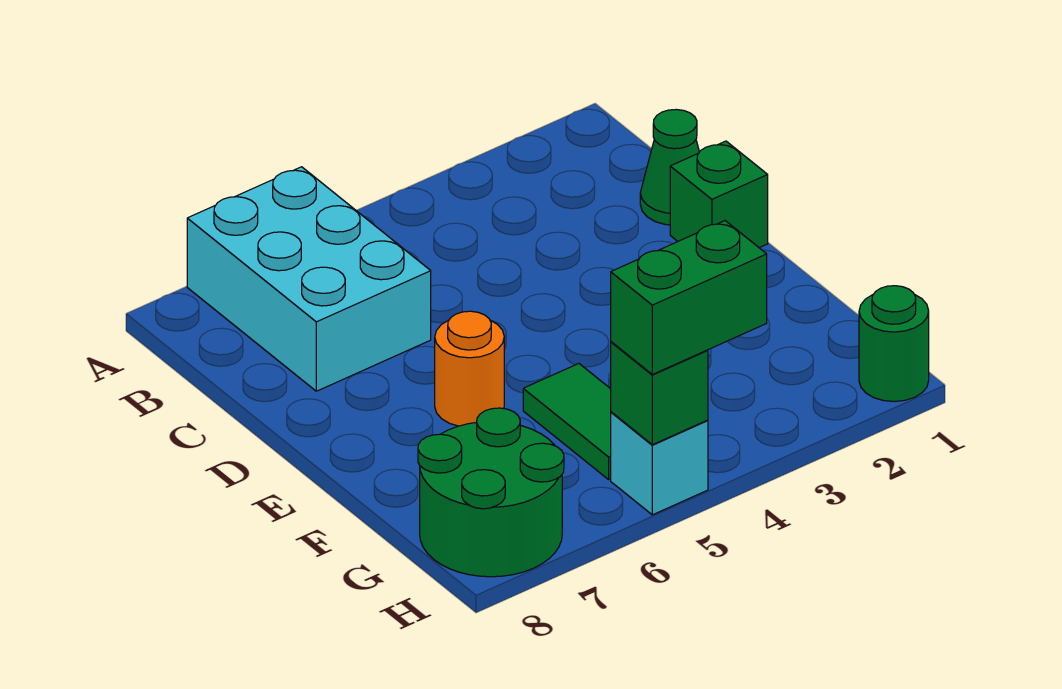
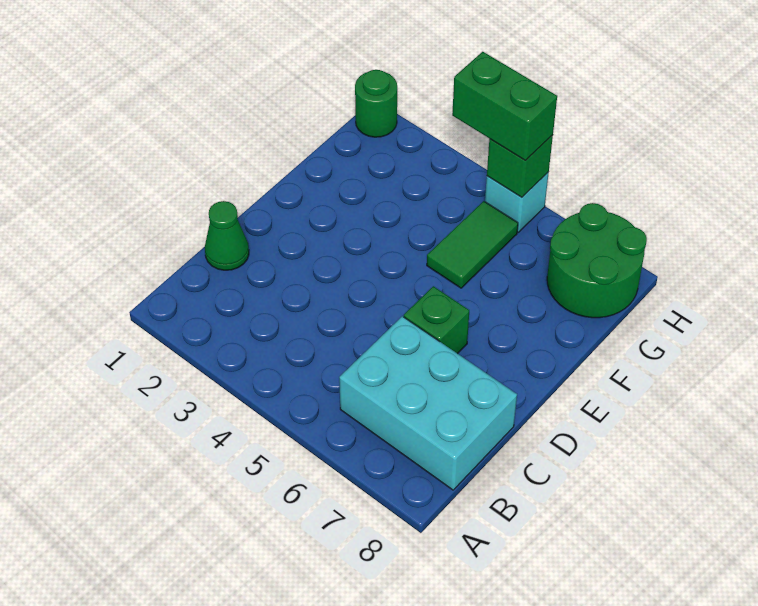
cyan 2x3 brick [187,167,431,391] -> cyan 2x3 brick turned to [339,316,517,490]
green 1x1 brick [670,141,768,248] -> green 1x1 brick moved to [404,286,469,354]
orange 1x1 round brick [435,311,504,426] -> none

